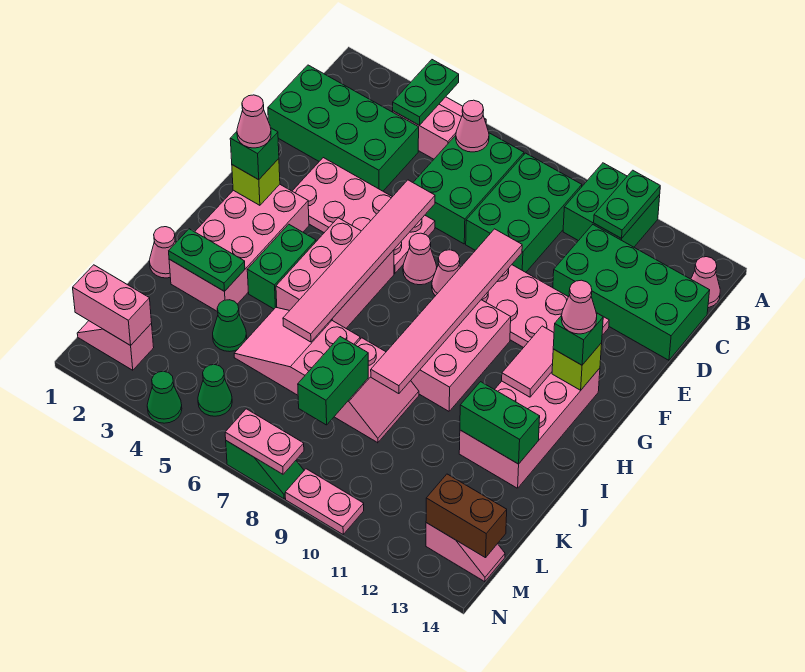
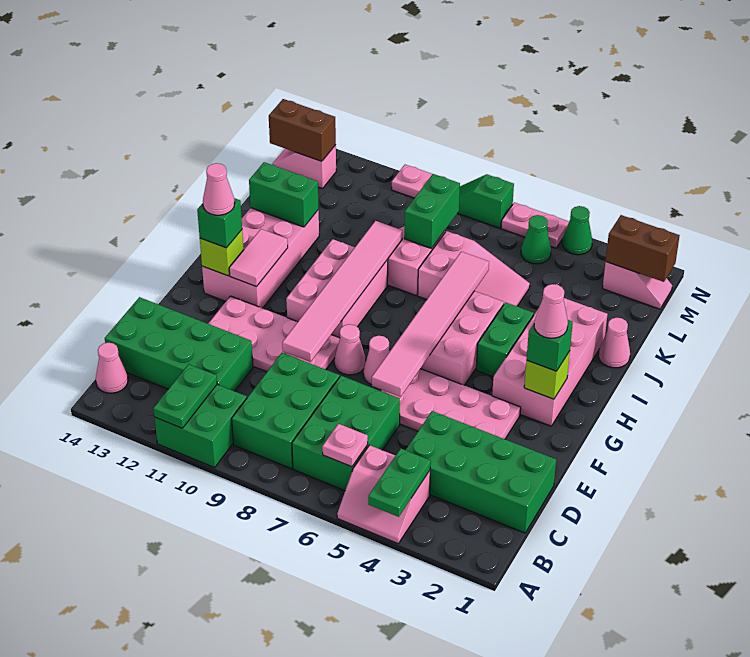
pink 1x1 cone [456,100,489,152] -> pink 1x1 plate [322,424,368,467]
green 1x2 plate [169,229,245,291] -> none
green 1x1 cone [213,300,247,352] -> none
pink 1x2 brick [73,265,152,346] -> brown 1x2 brick [606,215,680,282]
pink 1x2 plate [225,409,304,474] -> pink 1x2 plate moved to [501,202,569,248]

